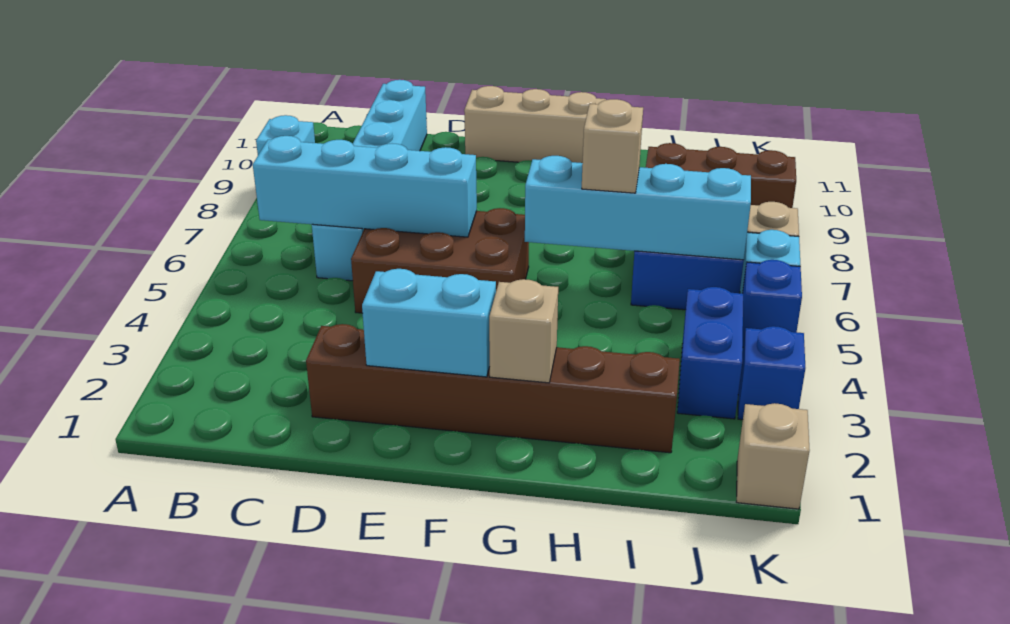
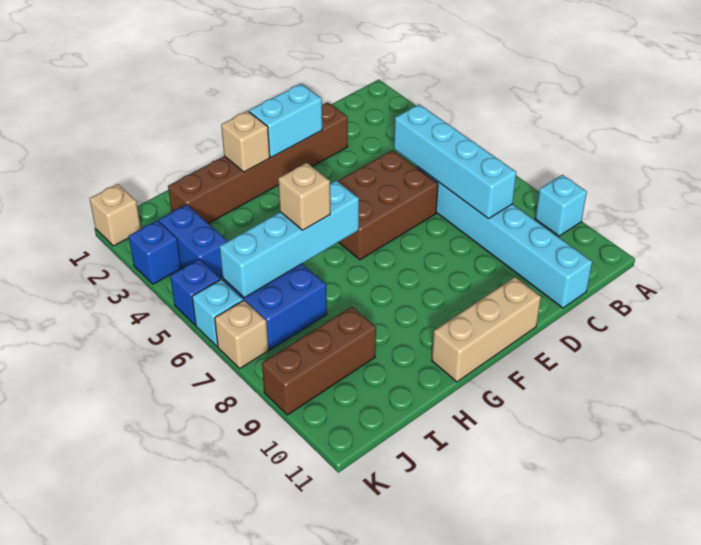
cyan 1x4 brick [253,136,477,237] -> cyan 1x4 brick turned to [394,104,516,219]

